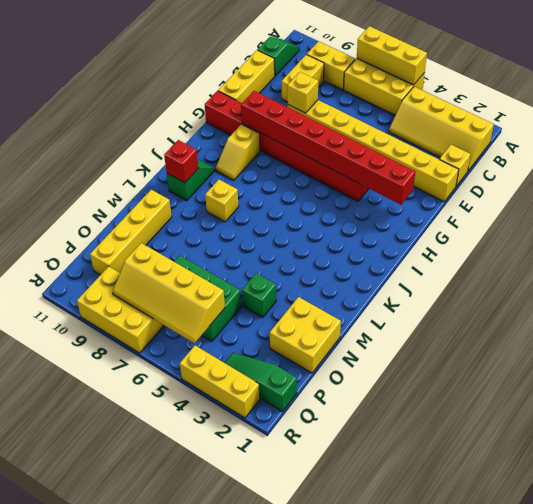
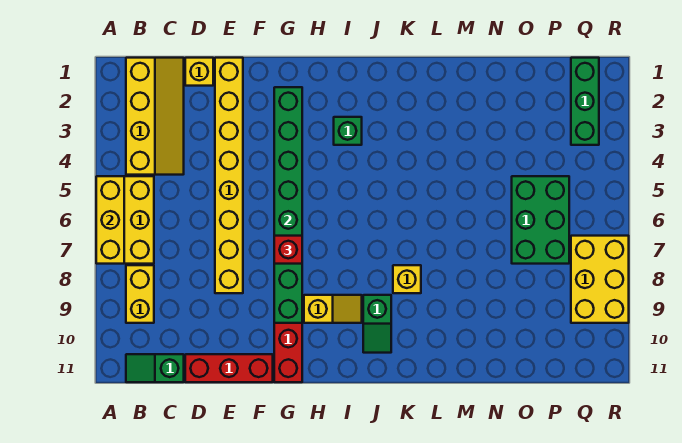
yellow 1x2 brick [282,55,324,102] -> none
yellow 1x3 brick [218,50,275,103] -> red 1x3 brick [185,354,273,382]
yellow 1x1 brick [287,72,318,113] -> none
red 1x8 brick [241,91,415,205] -> green 1x8 brick [274,87,302,323]
green 1x2 slope [167,160,214,201] -> green 1x2 slope turned to [363,295,391,353]
red 1x1 brick [164,140,199,183] -> red 1x1 brick moved to [274,236,302,264]
yellow 1x4 brick [90,190,172,275] -> none
yellow 2x2 brick [270,297,341,373] -> none
green 1x1 brick [242,273,276,317] -> green 1x1 brick moved to [334,117,362,145]
yellow 2x4 slope [113,243,225,343] -> none
green 1x3 slope [225,353,297,412] -> green 1x3 brick [571,58,599,145]
yellow 1x3 brick [180,346,260,418] -> none

